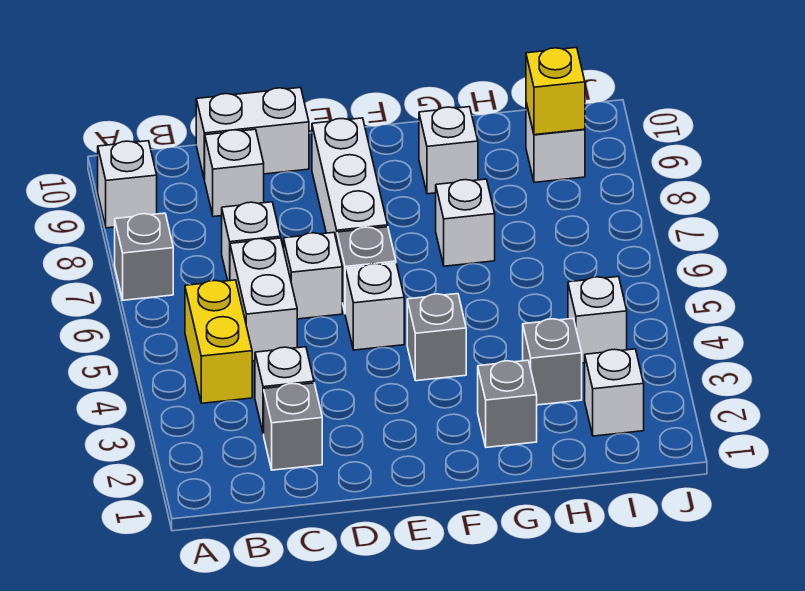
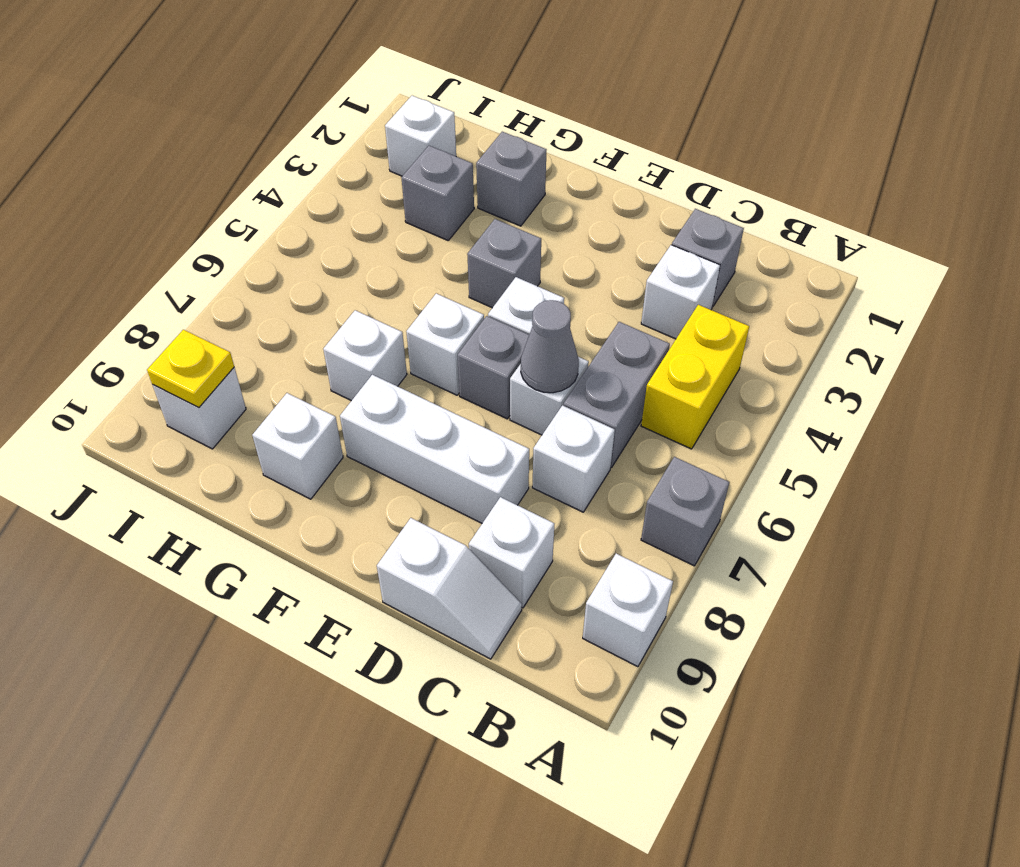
white 1x2 brick [230,238,297,361] -> grey 1x2 brick [564,322,670,468]
white 1x2 brick [196,87,309,180] -> white 1x2 slope [377,518,522,659]
none -> grey 1x1 cone [521,300,579,393]
white 1x3 brick [312,118,388,241] -> white 1x3 brick turned to [340,375,529,523]
white 1x1 brick [568,277,627,363] -> white 1x1 brick moved to [406,293,484,395]
yellow 1x1 brick [526,47,585,135] -> yellow 1x1 plate [147,330,234,408]

